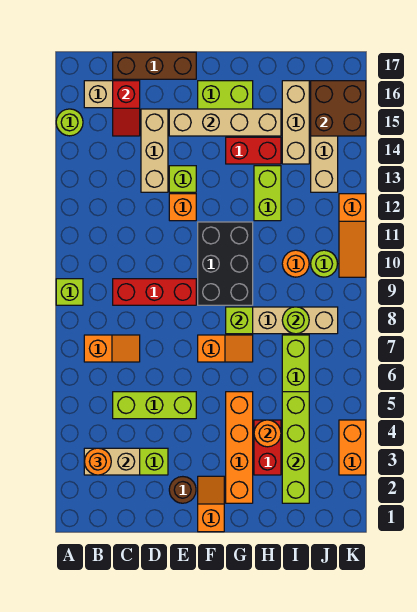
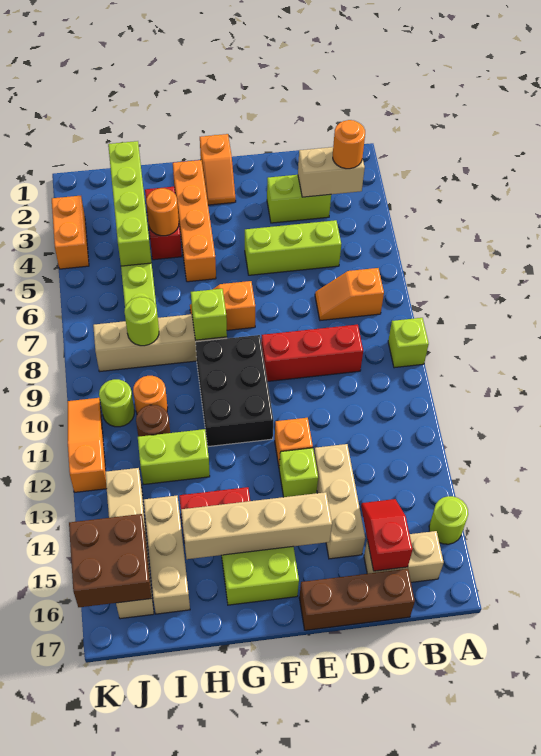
brown 1x1 round brick [169,477,196,503] -> brown 1x1 round brick moved to [136,405,170,437]
lime 1x2 brick [254,166,281,221] -> lime 1x2 brick turned to [138,429,210,484]

